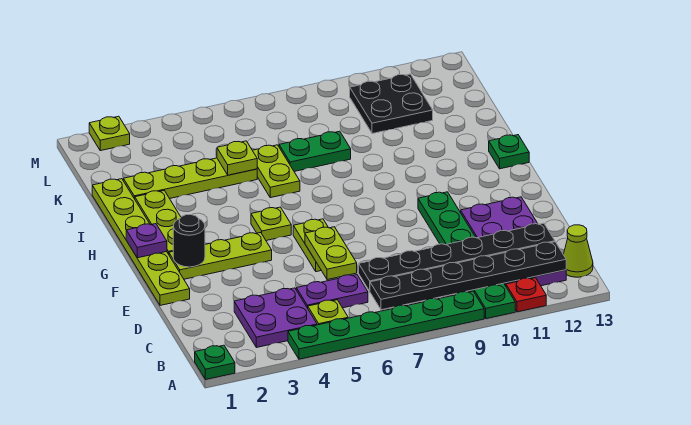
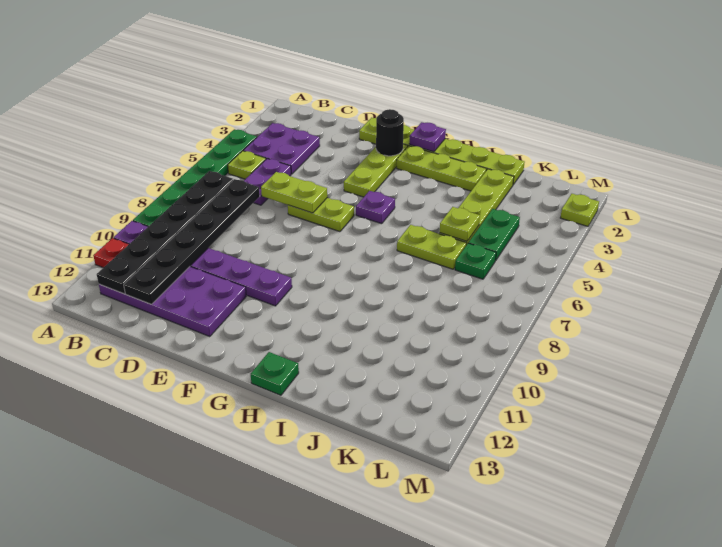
green 1x1 plate [195,345,235,379] -> green 1x1 plate moved to [455,243,496,279]
green 1x6 plate [418,192,515,319] -> purple 1x6 plate [114,221,292,306]
lime 1x1 cone [563,225,593,277] -> none
lime 1x1 plate [251,207,291,241] -> purple 1x1 plate [356,191,395,224]
green 1x2 plate [279,131,351,171] -> green 1x2 plate moved to [469,209,520,260]
black 2x2 plate [350,74,433,134] -> none

